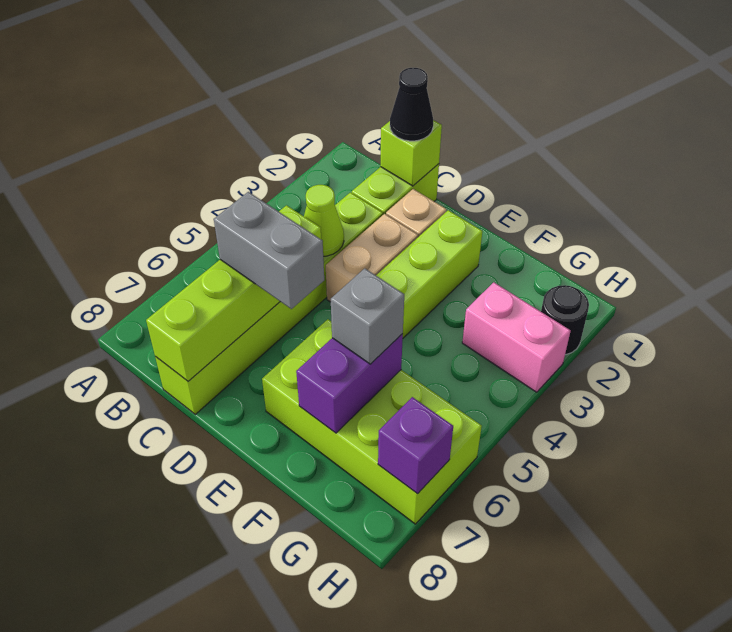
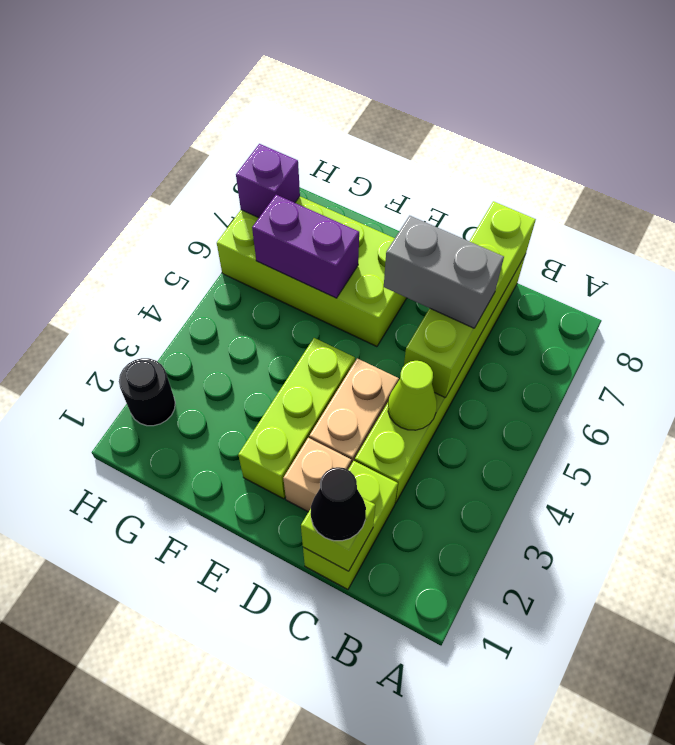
purple 1x2 brick [296,334,403,433] -> purple 1x2 brick turned to [252,195,359,298]
grey 1x1 brick [331,268,404,364] -> none
pink 1x2 brick [462,282,571,392] -> none

